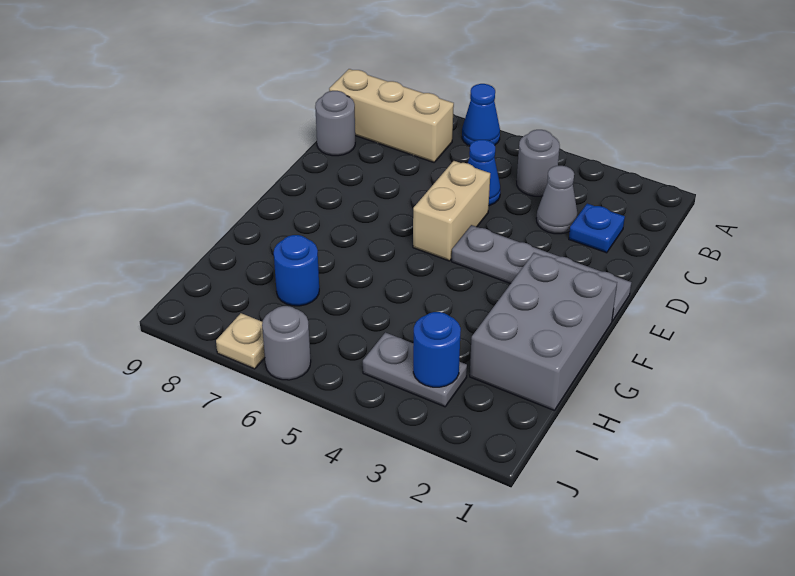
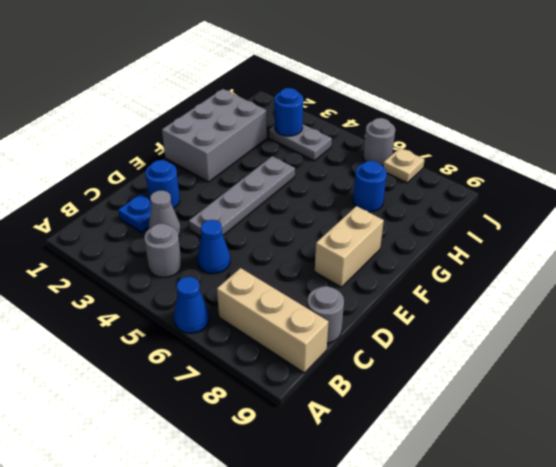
none -> blue 1x1 round brick [145,160,180,208]
tan 1x2 brick [413,161,490,261] -> tan 1x2 brick moved to [315,206,384,287]
grey 1x4 plate [452,225,631,321] -> grey 1x4 plate turned to [189,156,295,236]

